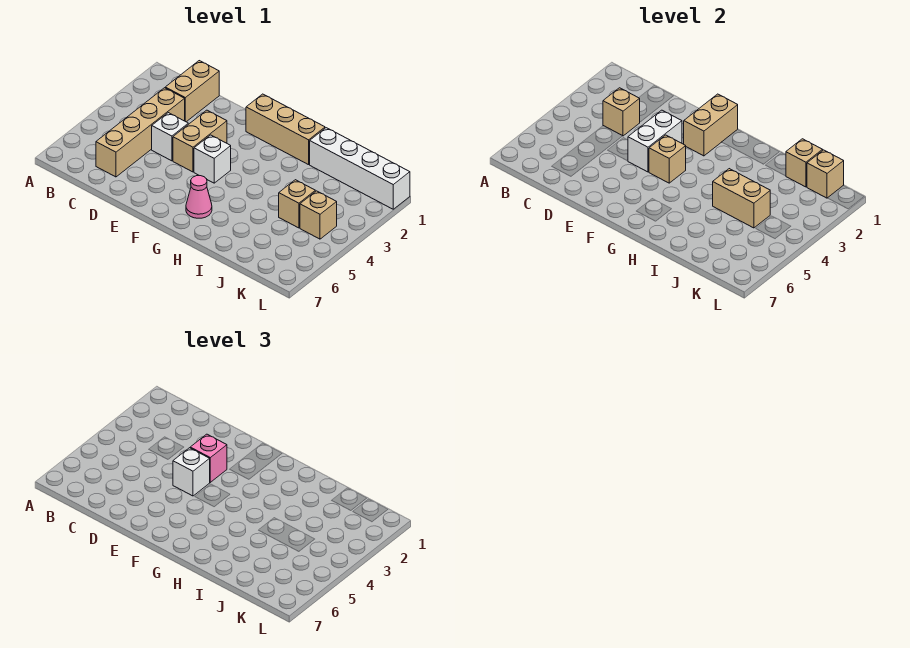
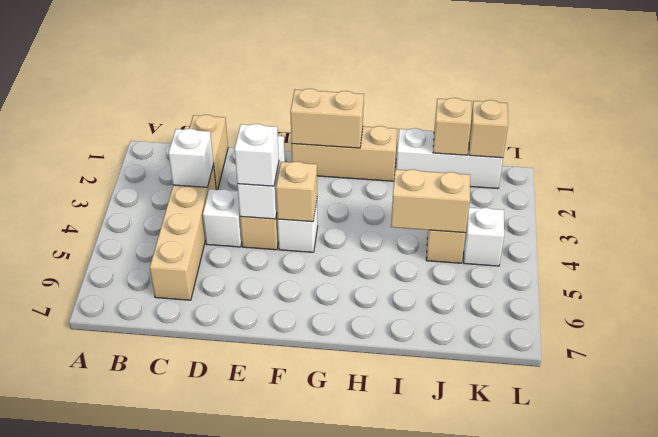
tan 1x1 brick [603,88,640,136] -> white 1x1 brick [169,129,214,187]
pink 1x1 brick [190,434,227,482] -> none
tan 1x2 brick [684,94,738,156] -> tan 1x2 brick turned to [290,89,364,148]
pink 1x1 cone [186,176,212,218] -> none
white 1x4 brick [310,128,410,209] -> white 1x3 brick [396,128,503,189]
tan 1x1 brick [300,191,337,239] -> white 1x1 brick [464,207,504,266]

